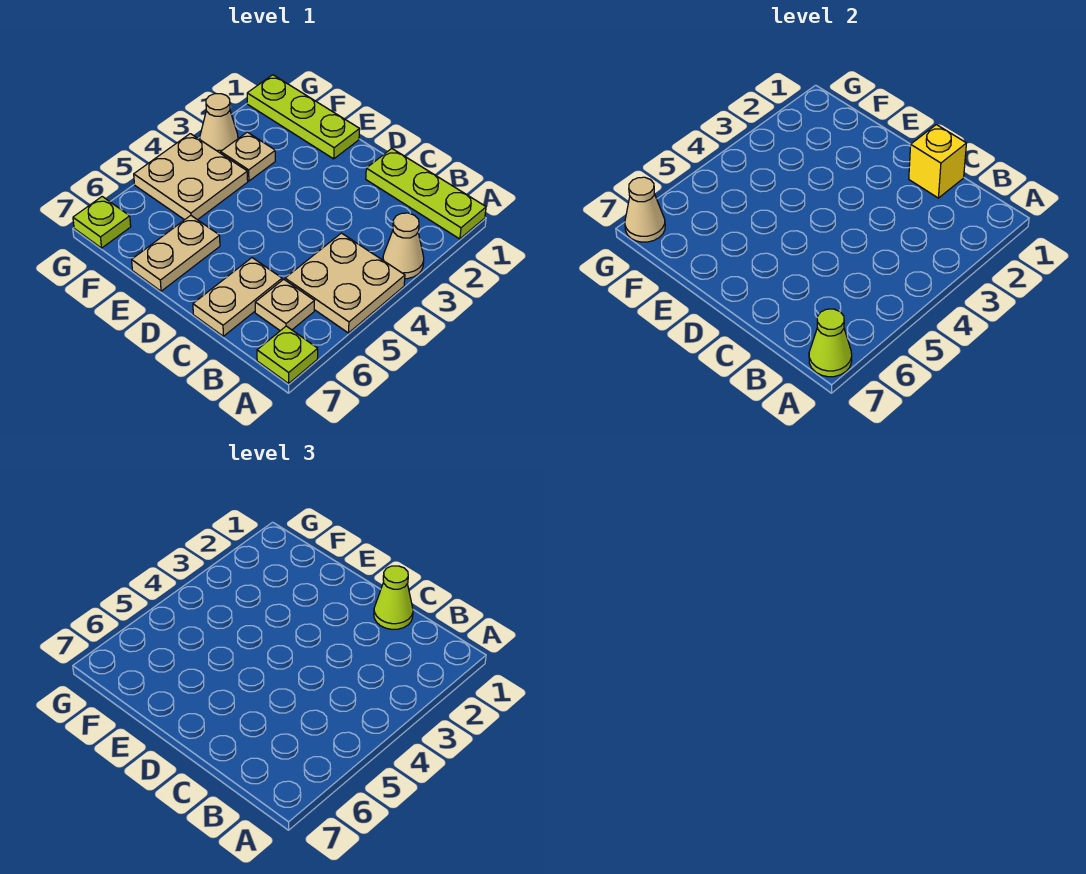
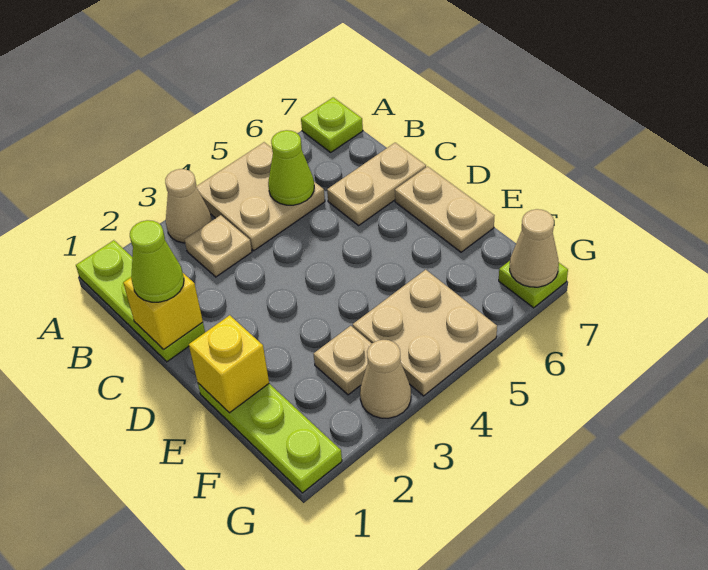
lime 1x1 cone [809,309,852,377] -> lime 1x1 cone moved to [268,130,314,205]
tan 1x1 plate [255,279,314,331] -> tan 1x1 plate moved to [185,215,252,277]
none -> yellow 1x1 brick [189,315,269,413]
tan 1x2 plate [132,215,220,291] -> tan 1x2 plate turned to [395,166,494,252]

